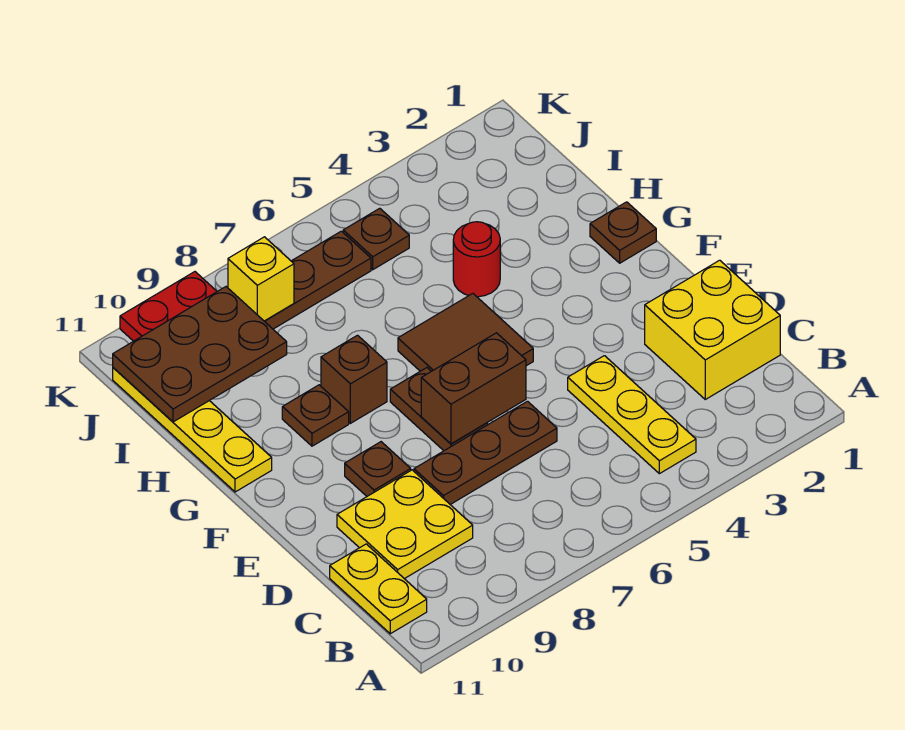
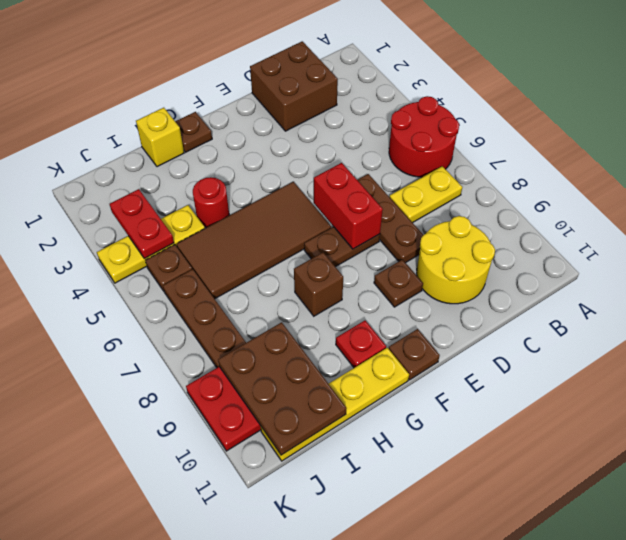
none -> red 2x2 round brick [389,96,459,177]
yellow 1x3 plate [568,356,696,474] -> yellow 1x3 plate moved to [97,205,205,283]
yellow 1x2 plate [330,544,427,634] -> yellow 1x2 plate moved to [390,166,462,223]
yellow 2x2 brick [645,260,780,399] -> brown 2x2 brick [250,41,338,131]
yellow 2x2 plate [337,470,473,579] -> yellow 2x2 round brick [417,216,495,304]
brown 1x2 brick [421,333,526,444] -> red 1x2 brick [314,163,383,249]
brown 2x2 tile [398,294,533,371] -> brown 2x4 tile [177,182,331,299]
brown 1x1 plate [282,385,349,446] -> brown 1x1 plate moved to [389,329,440,380]
none -> red 1x1 plate [336,321,386,368]
none -> red 1x2 plate [110,189,174,259]
yellow 1x1 brick [228,237,294,321] -> yellow 1x1 brick moved to [136,108,184,167]

